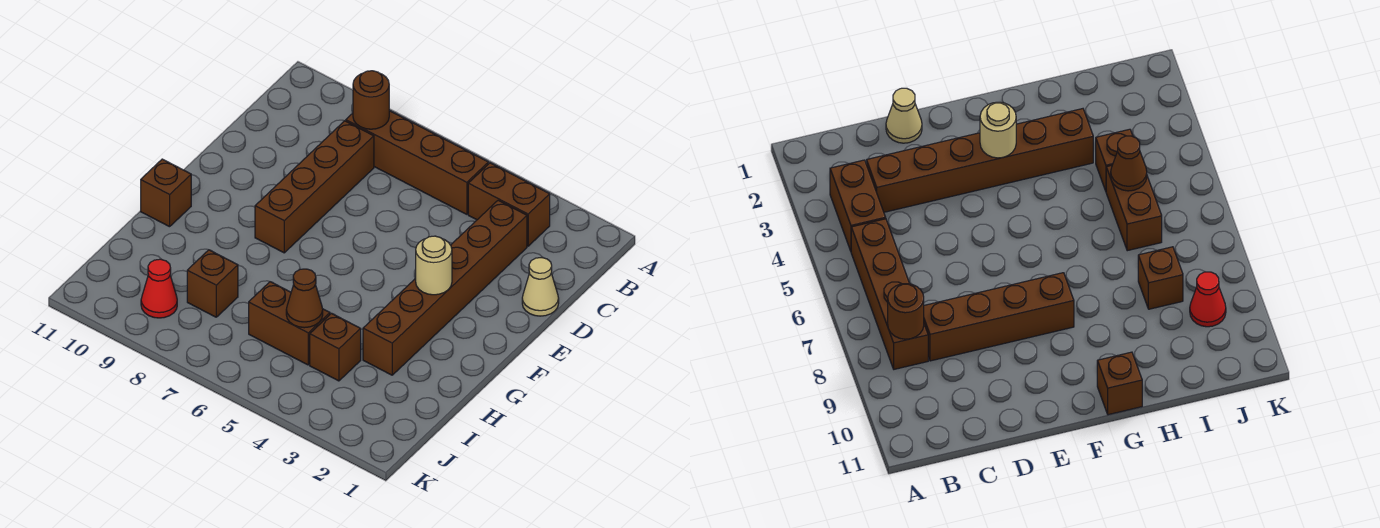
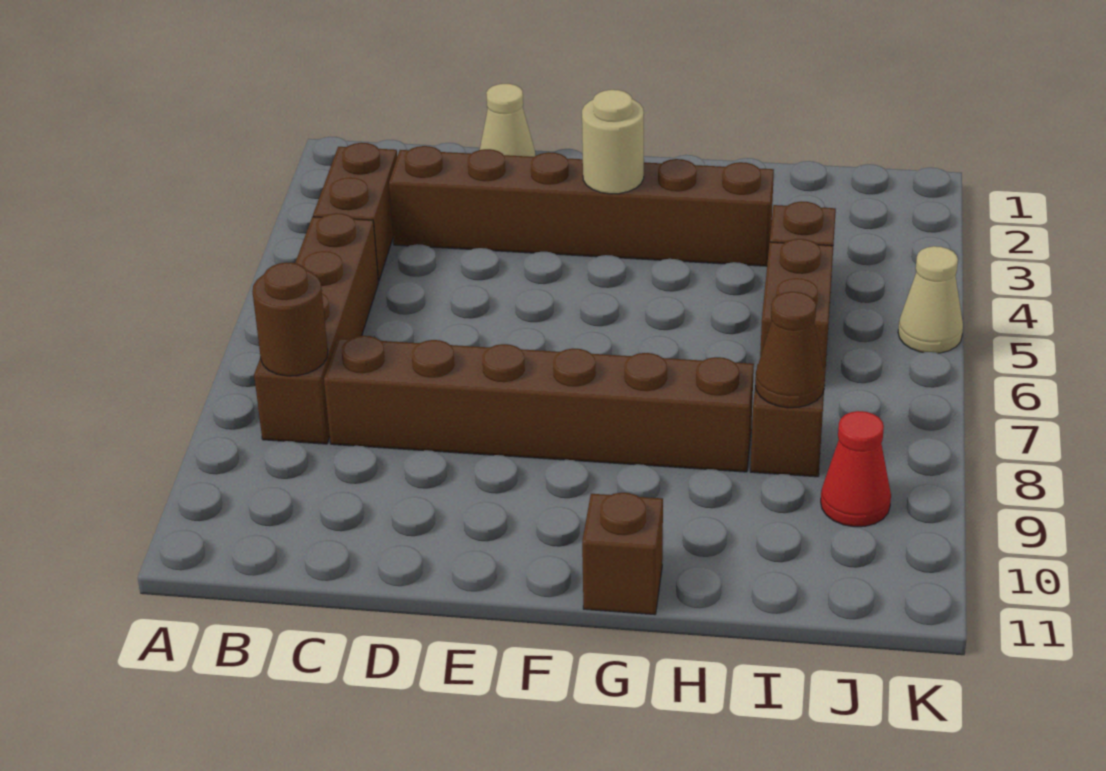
brown 1x4 brick [255,121,374,253] -> brown 1x6 brick [324,336,754,472]
brown 1x1 cone [286,269,323,328] -> brown 1x1 cone moved to [755,292,825,408]
none -> tan 1x1 cone [898,246,963,353]

